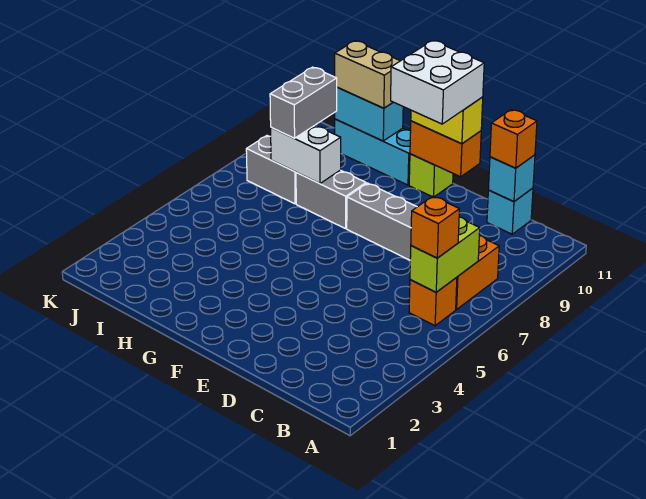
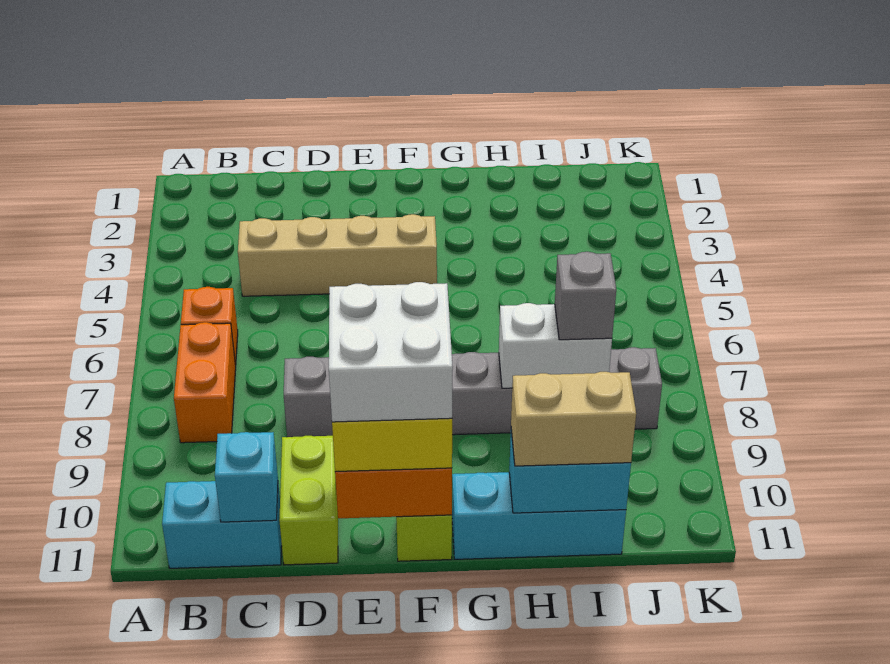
lime 1x2 brick [410,217,480,292] -> lime 1x2 brick moved to [279,436,338,565]
orange 1x1 brick [411,196,459,258] -> none
none -> tan 1x4 brick [238,214,437,296]
cyan 1x1 brick [487,188,533,234] -> cyan 1x2 brick [162,481,282,568]
orange 1x1 brick [490,110,537,168] -> none
grey 1x2 brick [270,67,337,138] -> grey 1x1 brick [555,252,616,340]

